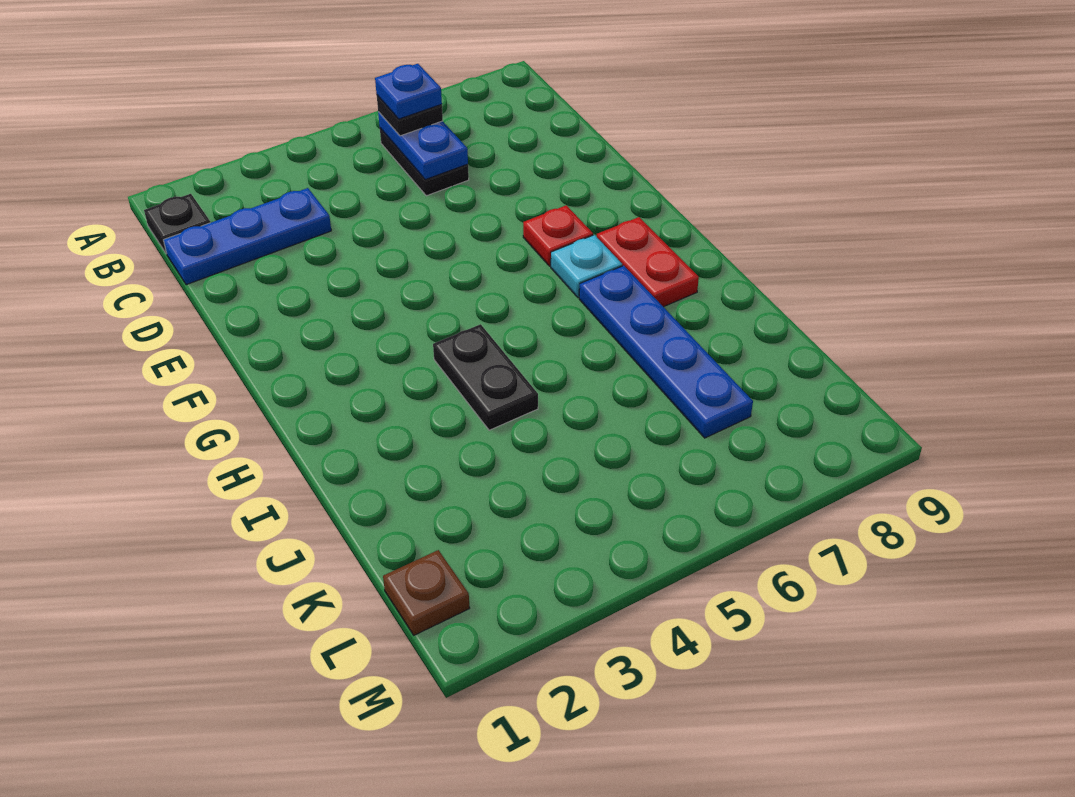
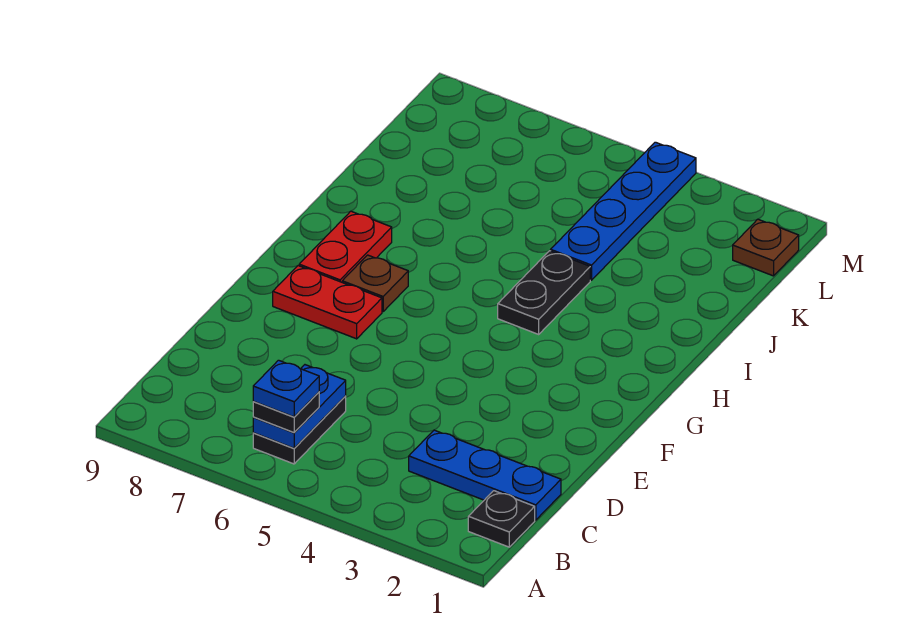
red 1x1 plate [523,205,593,266] -> red 1x2 plate [273,266,382,339]
cyan 1x1 plate [551,235,622,298] -> brown 1x1 plate [342,255,408,312]
blue 1x4 plate [579,266,753,438] -> blue 1x4 plate moved to [551,142,696,280]

